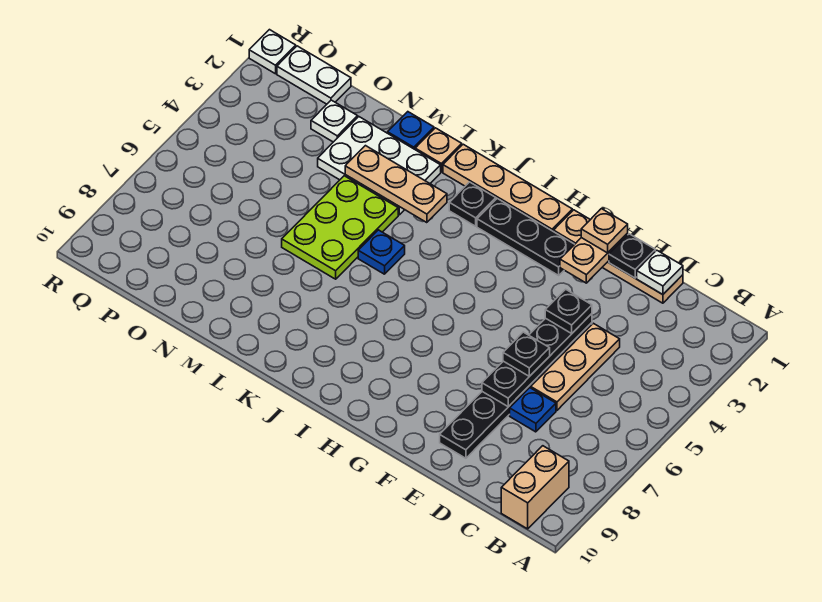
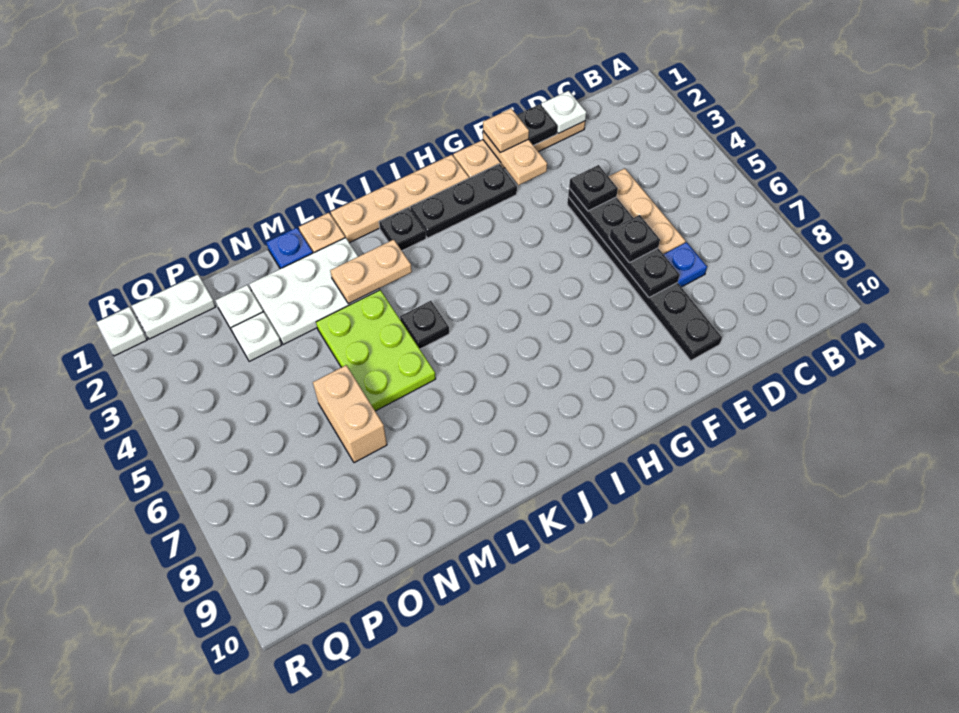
tan 1x2 brick [501,446,569,529] -> tan 1x2 brick moved to [313,365,387,463]
tan 1x3 plate [345,146,447,223] -> tan 1x2 plate [330,240,412,304]
blue 1x1 plate [358,230,405,274] -> black 1x1 plate [400,301,449,349]
none -> white 1x1 plate [231,312,281,361]

